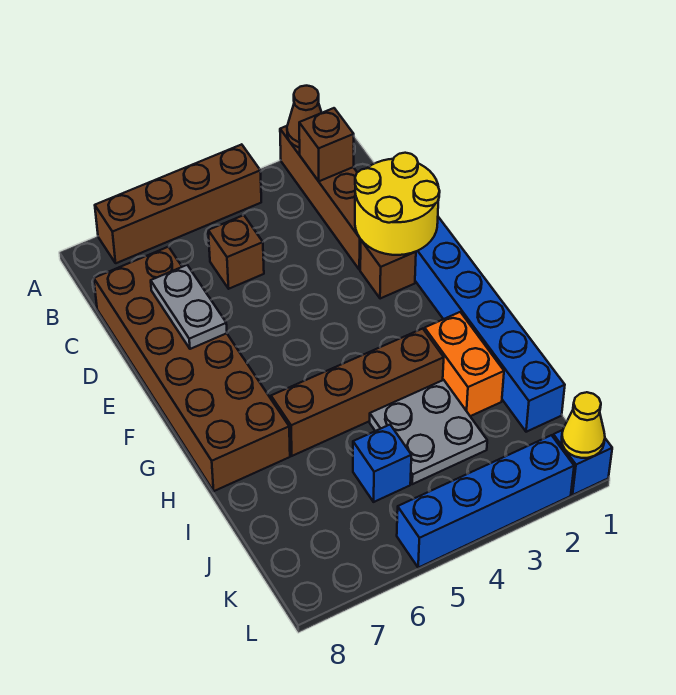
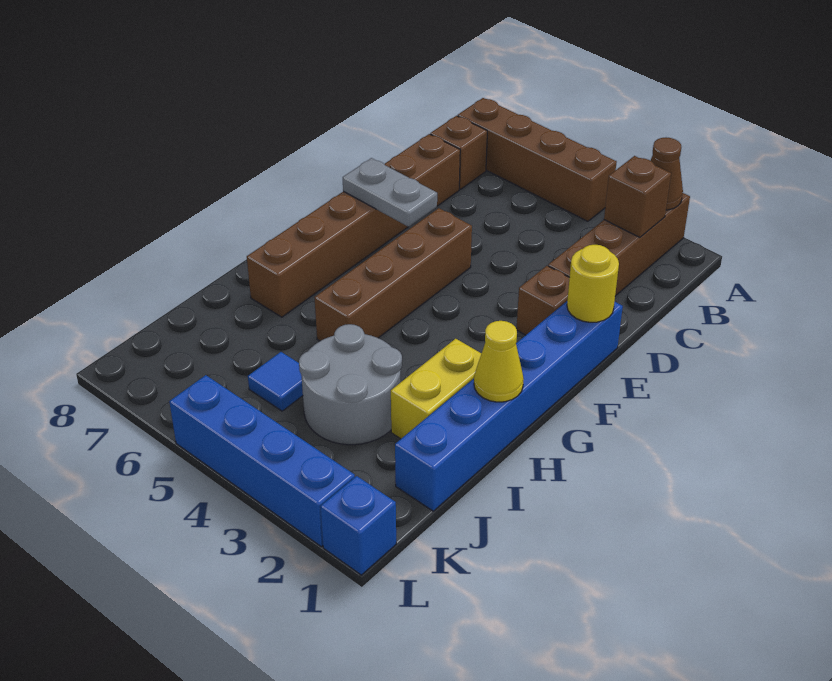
brown 1x1 brick [208,215,264,289] -> brown 1x1 brick moved to [430,116,487,189]
brown 2x6 brick [94,247,290,491] -> brown 1x6 brick [247,134,460,317]
yellow 2x2 round brick [355,153,440,255] -> yellow 1x1 round brick [567,245,619,322]
grey 1x2 plate [151,265,227,349] -> grey 1x2 plate turned to [343,158,437,227]
orange 1x2 brick [425,312,504,416] -> yellow 1x2 brick [391,339,481,439]
brown 1x4 brick [271,329,444,456] -> brown 1x4 brick turned to [314,208,472,341]
grey 2x2 plate [370,380,487,484] -> grey 2x2 round brick [299,324,402,445]
blue 1x1 brick [353,425,411,502] -> blue 1x1 tile [248,352,303,411]
yellow 1x1 cone [562,392,605,458] -> yellow 1x1 cone moved to [474,321,524,402]

